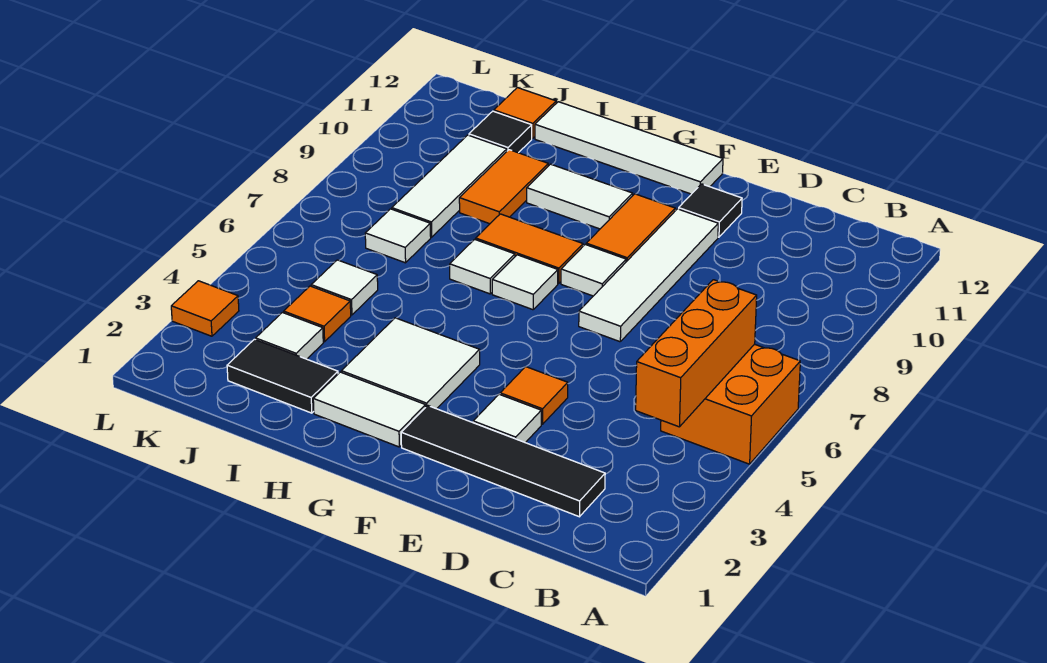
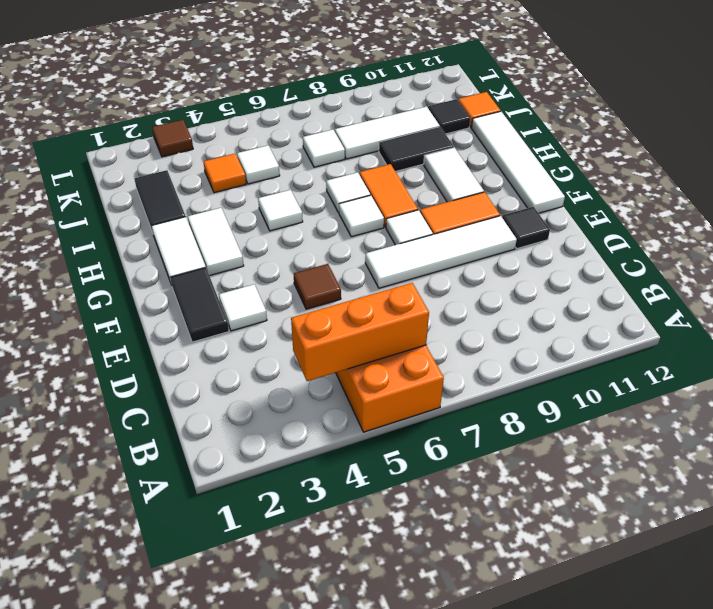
black 1x4 tile [401,405,605,517] -> black 1x2 tile [170,268,229,342]
orange 1x1 tile [500,367,568,424] -> none
none -> brown 1x1 tile [294,264,341,309]
white 2x2 tile [341,318,480,409] -> white 1x2 tile [188,208,244,276]
orange 1x2 tile [459,150,548,224] -> black 1x2 tile [379,127,454,172]
white 1x1 tile [256,313,323,359] -> white 1x1 tile moved to [258,190,303,231]
orange 1x1 tile [171,281,239,336] -> brown 1x1 tile [152,120,193,157]

